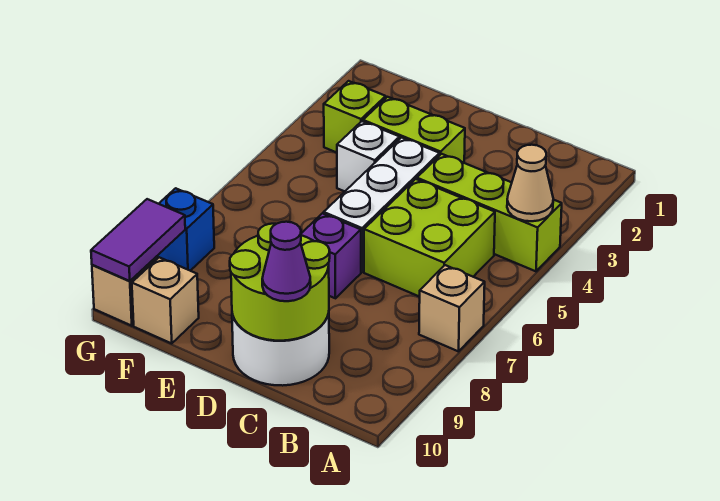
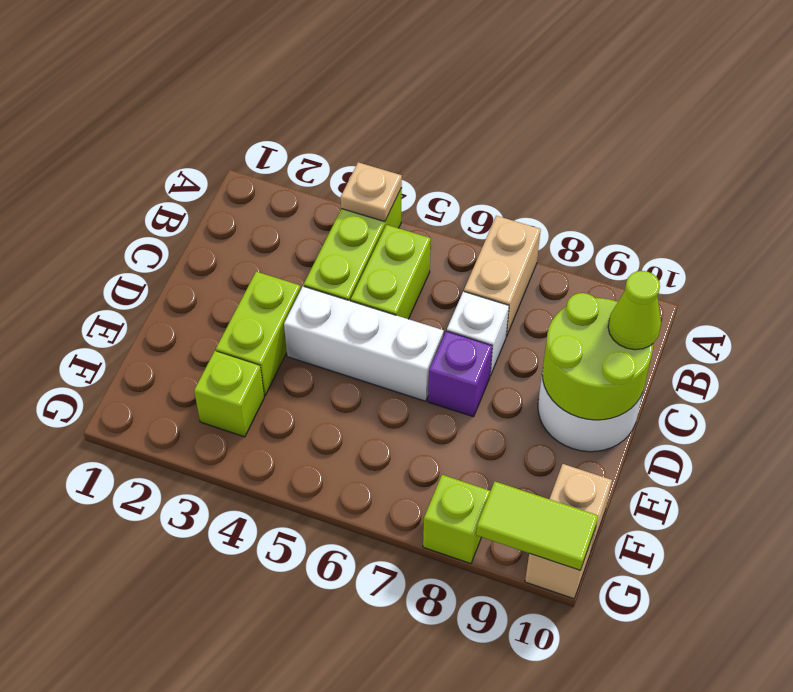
tan 1x1 cone [507,145,553,221] -> tan 1x1 plate [341,162,402,222]
tan 1x1 brick [419,265,485,351] -> tan 1x2 brick [464,216,541,337]
lime 2x2 brick [364,179,495,297] -> lime 1x2 brick [351,225,431,319]
purple 1x1 cone [262,222,311,301] -> lime 1x1 cone [608,271,661,350]
white 1x1 brick [337,121,400,191] -> white 1x1 brick moved to [447,291,509,376]
blue 1x1 brick [157,188,214,271] -> lime 1x1 brick [423,475,490,564]
purple 1x2 tile [91,199,185,281] -> lime 1x2 tile [476,482,598,570]

